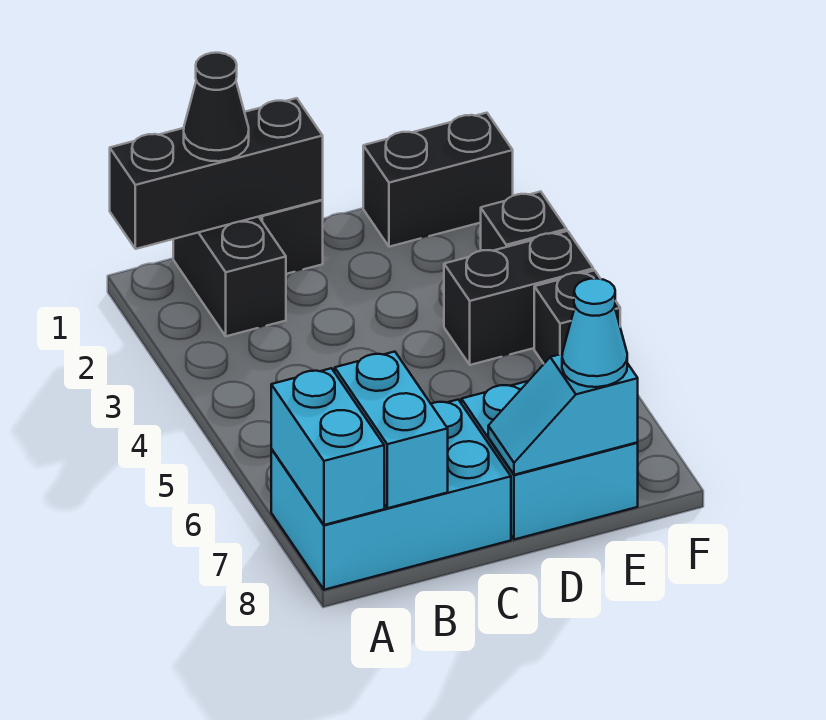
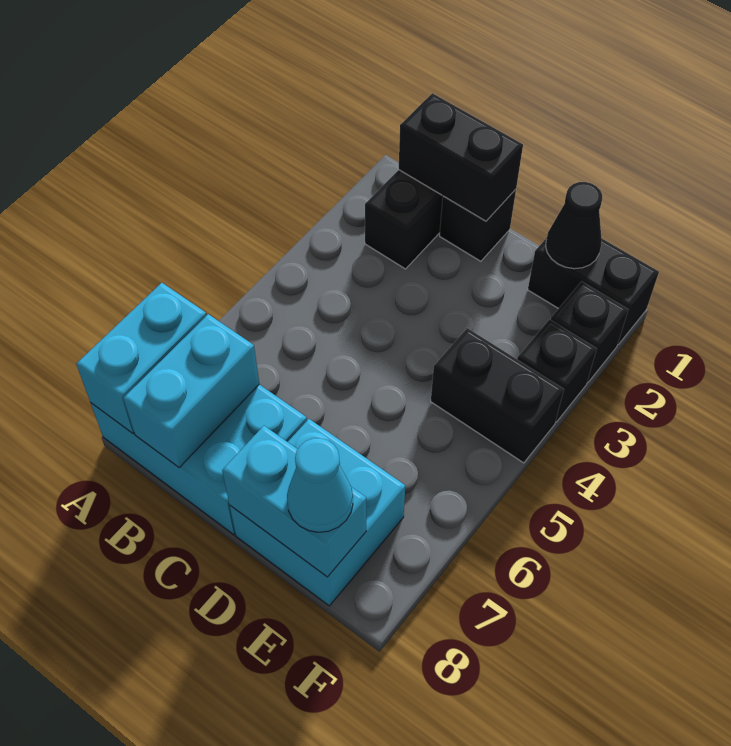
black 1x3 brick [110,98,323,249] -> black 1x2 brick [399,93,523,221]
black 1x1 cone [184,53,249,161] -> black 1x1 cone moved to [546,182,602,269]
cyan 1x2 slope [488,354,638,475] -> cyan 1x2 brick [222,426,366,577]
black 1x1 brick [534,270,620,364] -> black 1x1 brick moved to [551,281,629,383]

